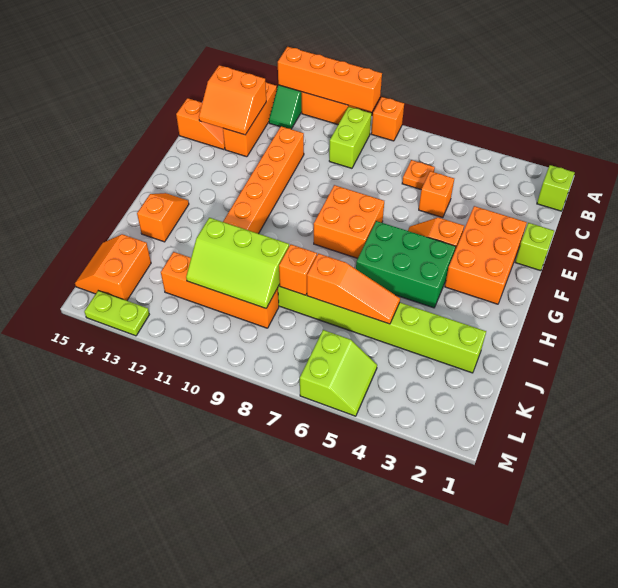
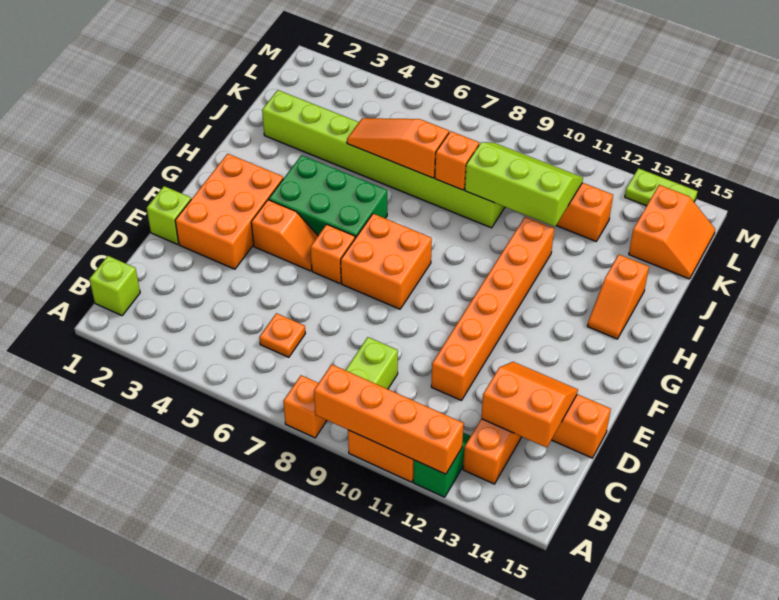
orange 1x1 brick [419,171,454,218] -> orange 1x1 brick moved to [311,224,355,284]
lime 2x2 slope [300,330,377,416] -> none

